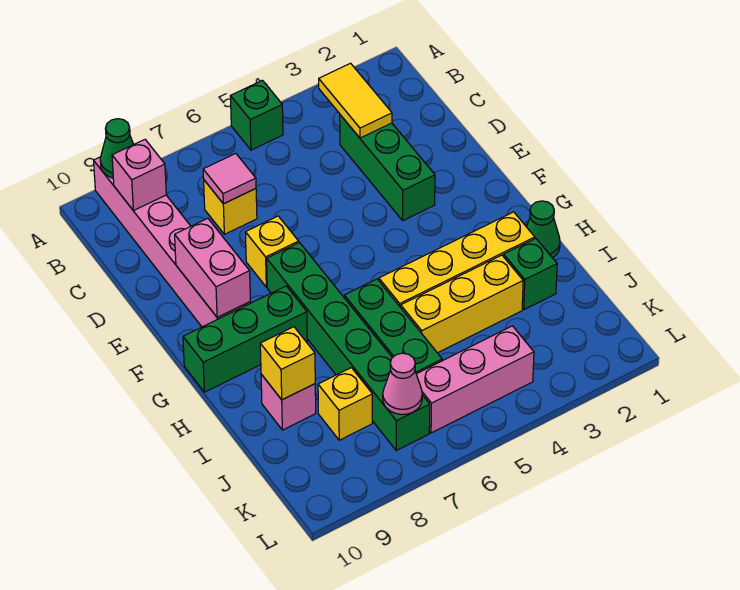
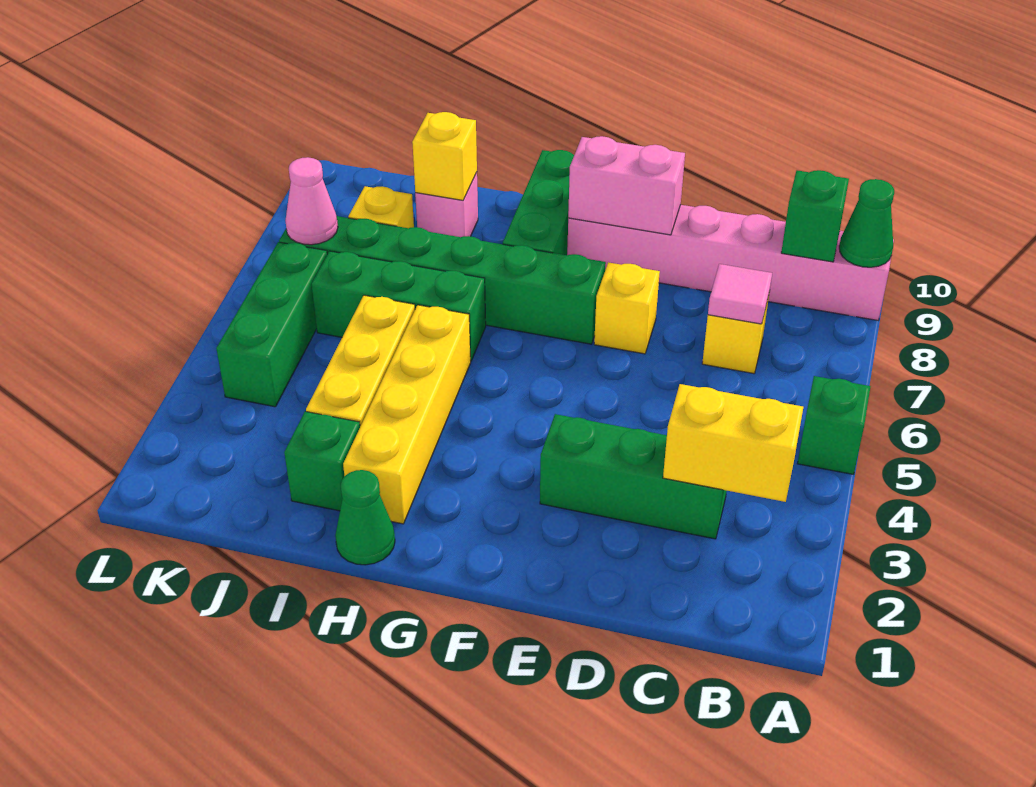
yellow 1x2 tile [319,63,392,138] -> yellow 1x2 brick [663,384,803,502]
pink 1x1 brick [112,140,166,211] -> green 1x1 brick [781,170,849,262]
pink 1x3 brick [416,326,534,433] -> green 1x3 brick [216,242,327,407]

